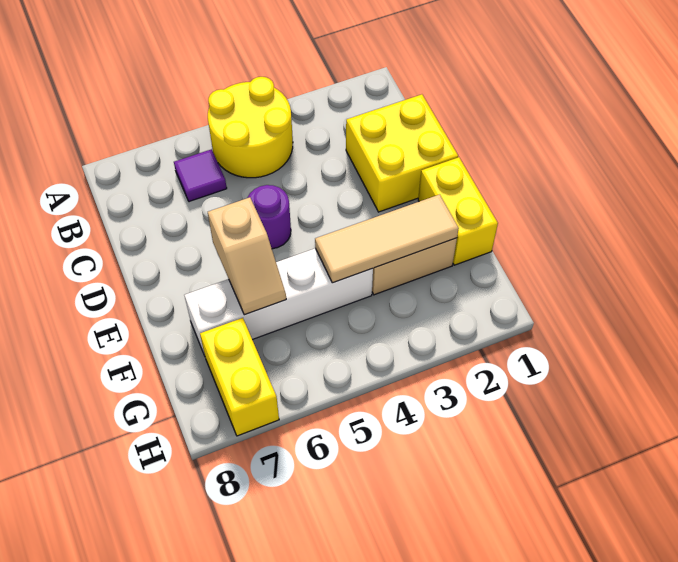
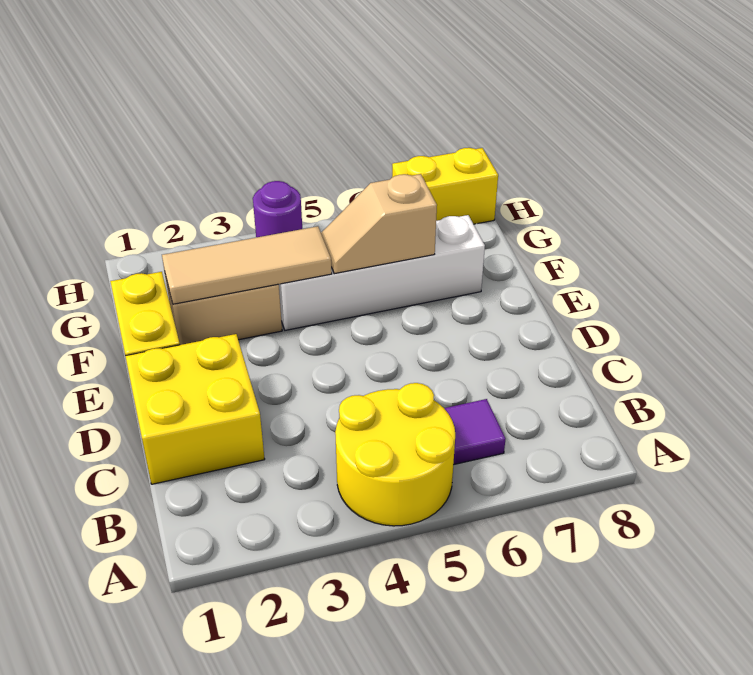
purple 1x1 round brick [248,185,291,249] -> purple 1x1 round brick moved to [253,181,302,237]
tan 1x2 slope [208,197,286,315] -> tan 1x2 slope turned to [321,174,437,274]
yellow 1x2 brick [200,318,279,436] -> yellow 1x2 brick turned to [392,148,498,224]

